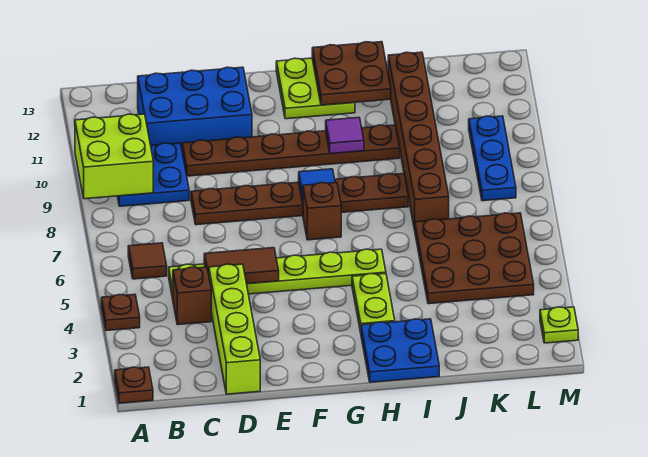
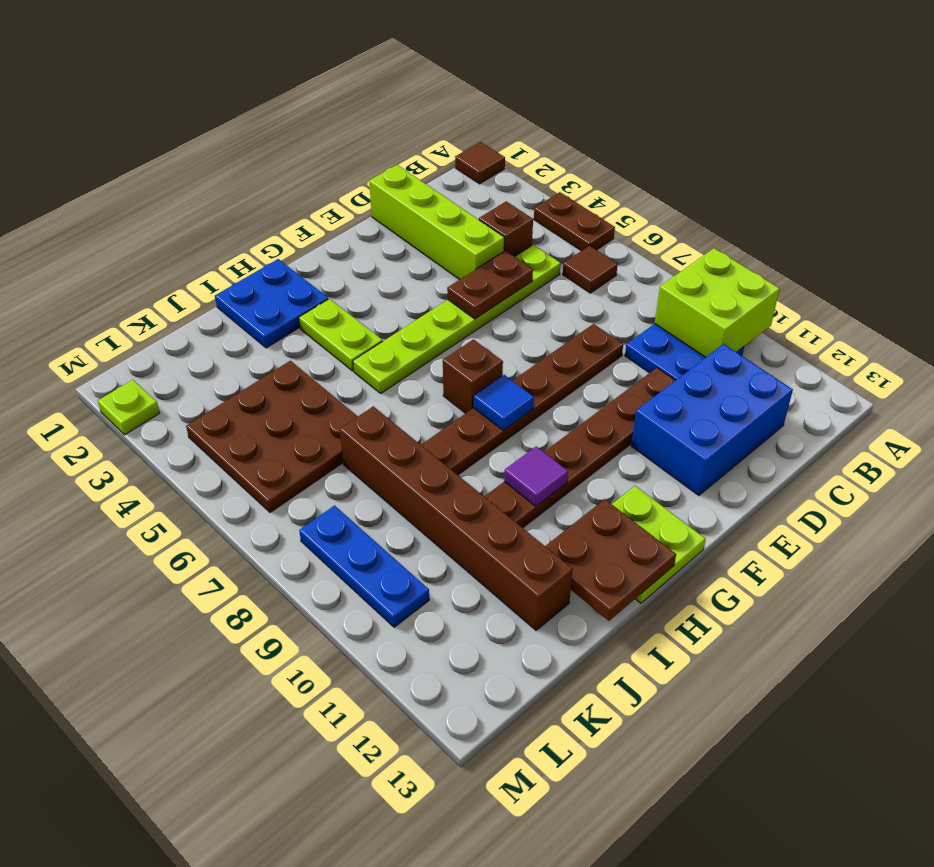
brown 1x1 plate [115,367,153,403] -> brown 1x1 tile [455,142,505,184]
brown 1x1 plate [101,294,140,331] -> brown 1x2 plate [534,192,615,251]
brown 1x2 tile [204,248,279,284] -> brown 1x2 plate [447,251,533,319]

